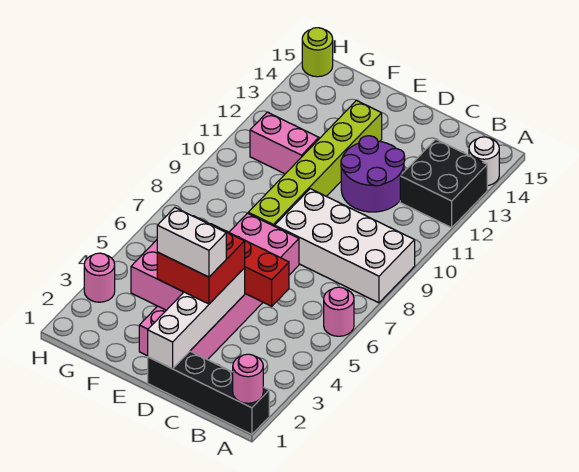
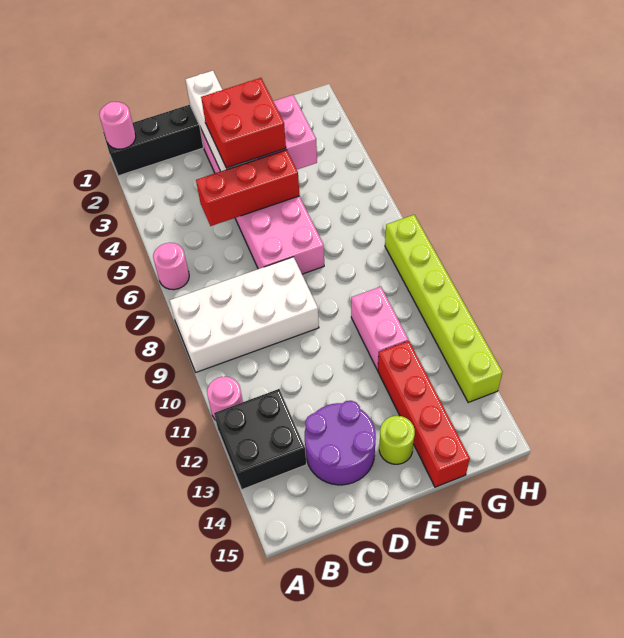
white 1x1 round brick [469,137,499,186] -> none
purple 2x2 round brick [341,136,405,212] -> purple 2x2 round brick moved to [305,401,376,485]
white 1x2 brick [157,208,226,277] -> none
lime 1x6 brick [248,100,382,226] -> lime 1x6 brick moved to [385,215,502,402]
pink 1x2 brick [250,112,319,174] -> pink 1x2 brick turned to [351,287,408,370]
none -> red 1x4 brick [378,341,470,487]
pink 1x1 round brick [84,253,115,302] -> pink 1x1 round brick moved to [207,376,243,420]
lime 1x1 round brick [302,28,333,77] -> lime 1x1 round brick moved to [379,416,415,464]

